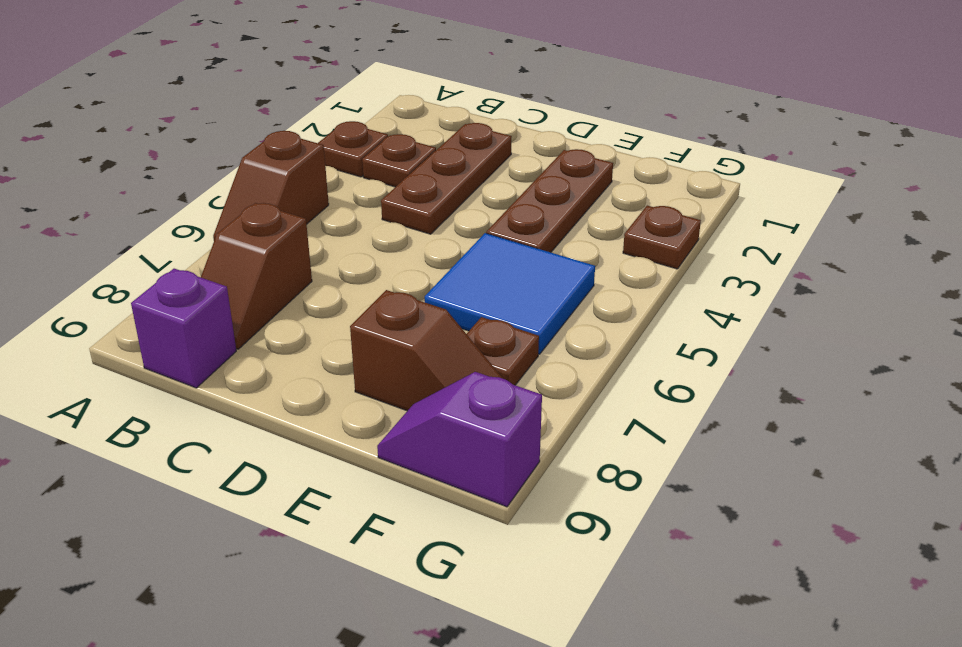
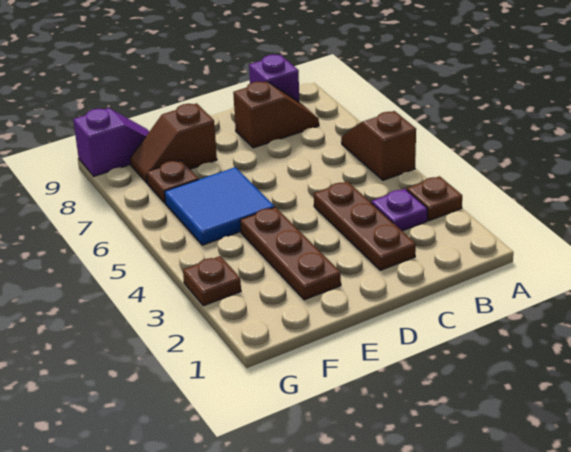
brown 1x1 plate [362,134,436,187] -> purple 1x1 plate [371,189,427,231]
brown 1x2 slope [201,203,312,349] -> brown 1x2 slope turned to [233,81,319,148]

